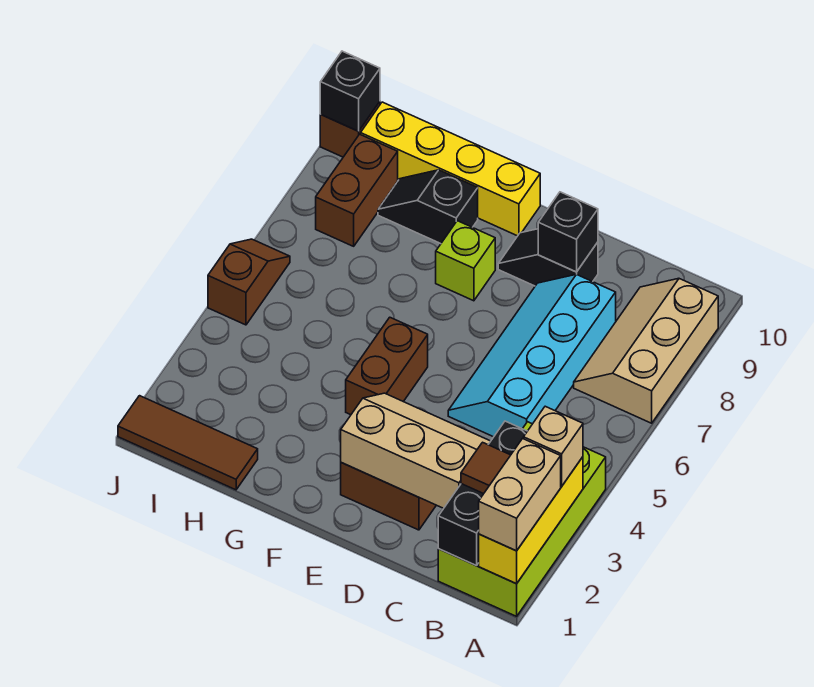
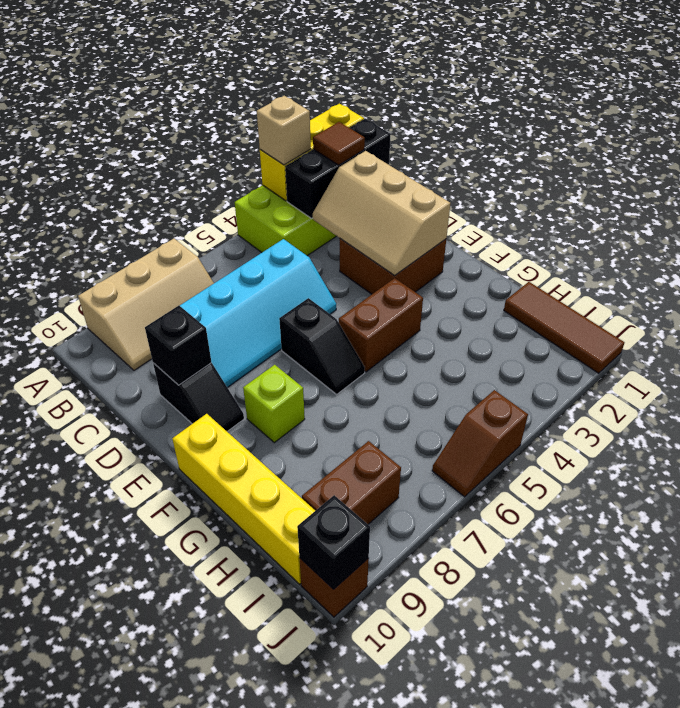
tan 1x2 brick [479,439,561,551] -> none
black 1x2 slope [378,170,478,244] -> black 1x2 slope moved to [279,298,365,394]

